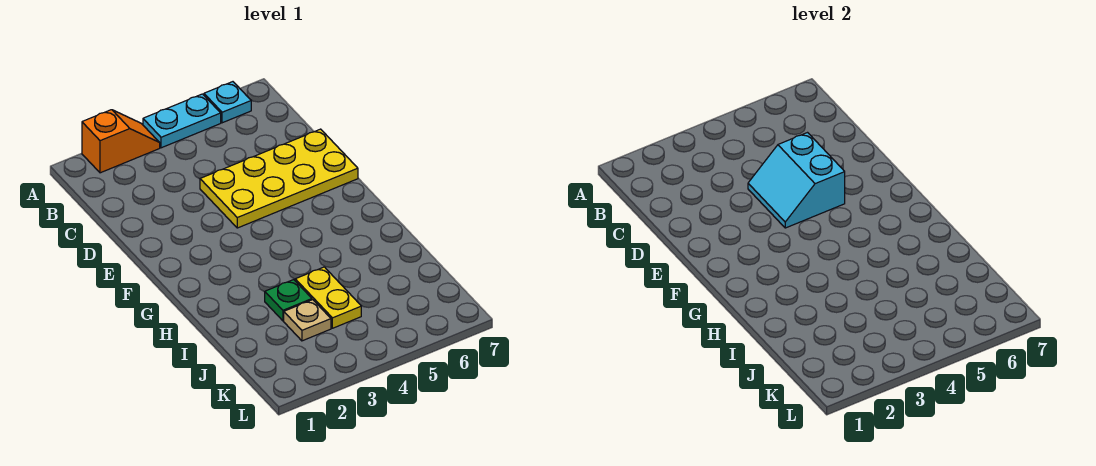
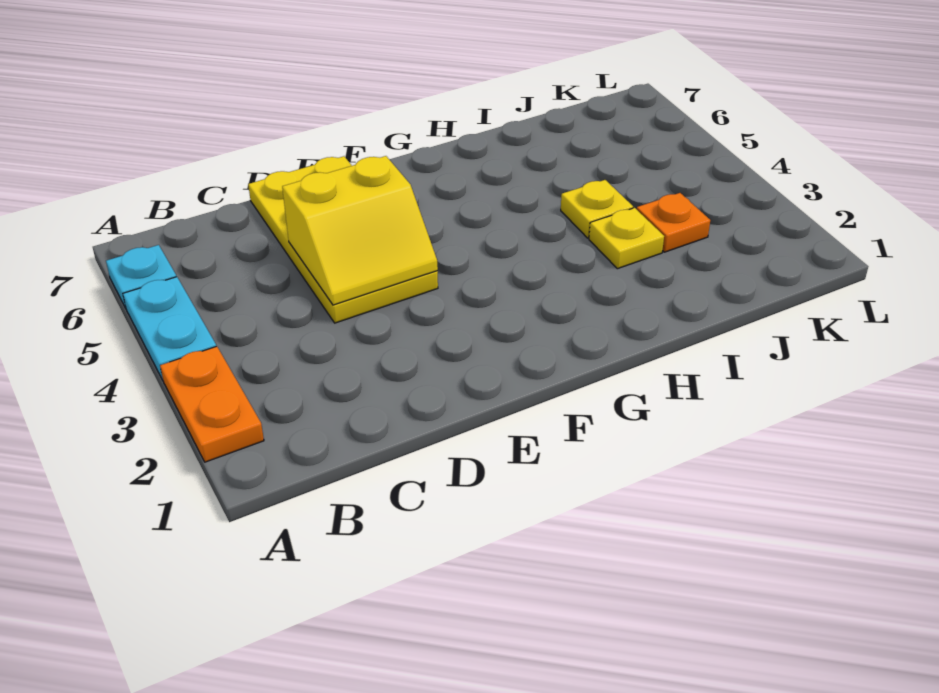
orange 1x2 slope [82,110,160,173] -> orange 1x2 plate [160,346,264,462]
cyan 2x2 slope [748,133,845,228] -> yellow 2x2 slope [282,156,438,305]
green 1x1 plate [265,280,312,321] -> yellow 1x1 plate [589,208,664,269]
yellow 1x2 plate [295,267,361,328] -> yellow 1x1 plate [561,180,633,238]
tan 1x1 plate [284,300,331,341] -> orange 1x1 plate [637,193,710,252]

